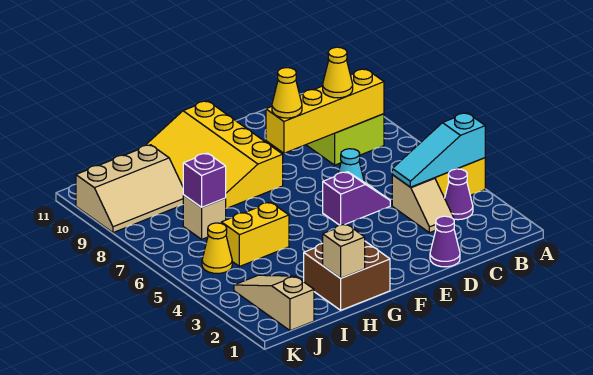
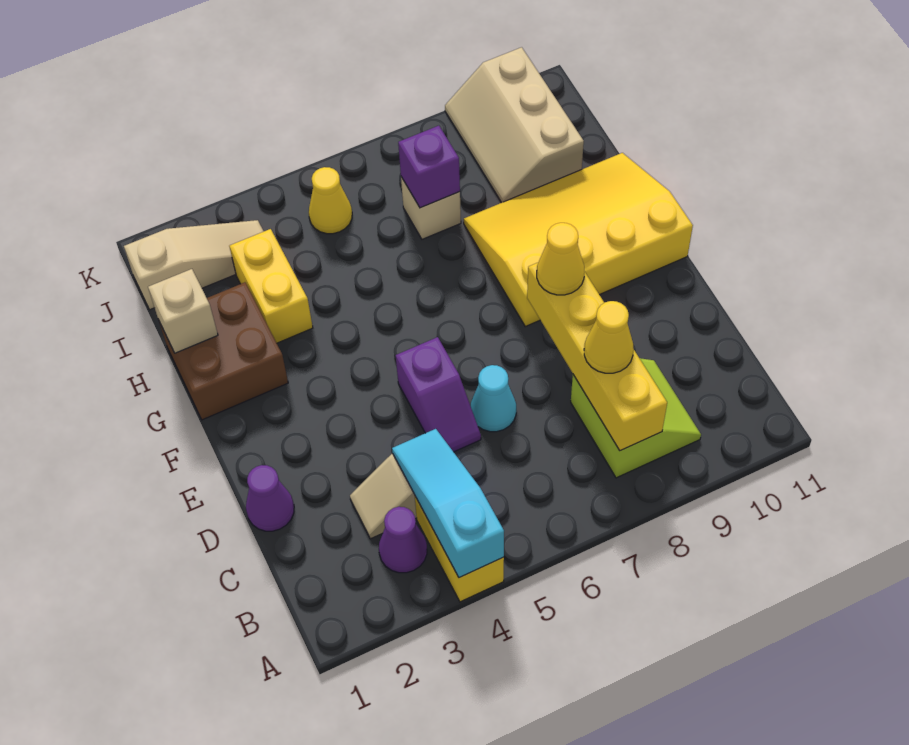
yellow 1x2 brick [221,202,289,266] -> yellow 1x2 brick moved to [230,229,313,343]

